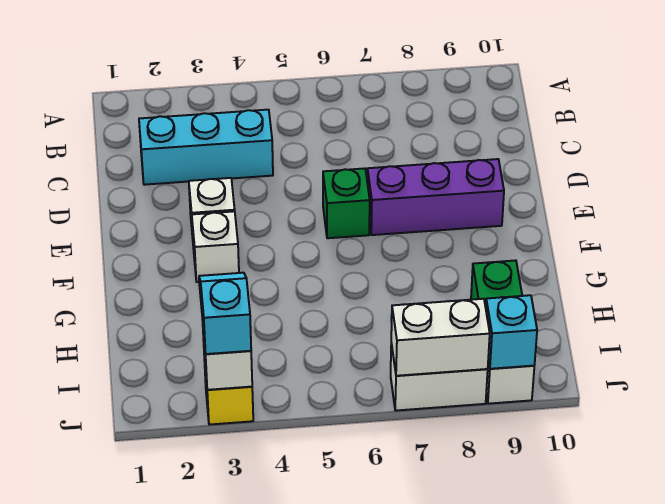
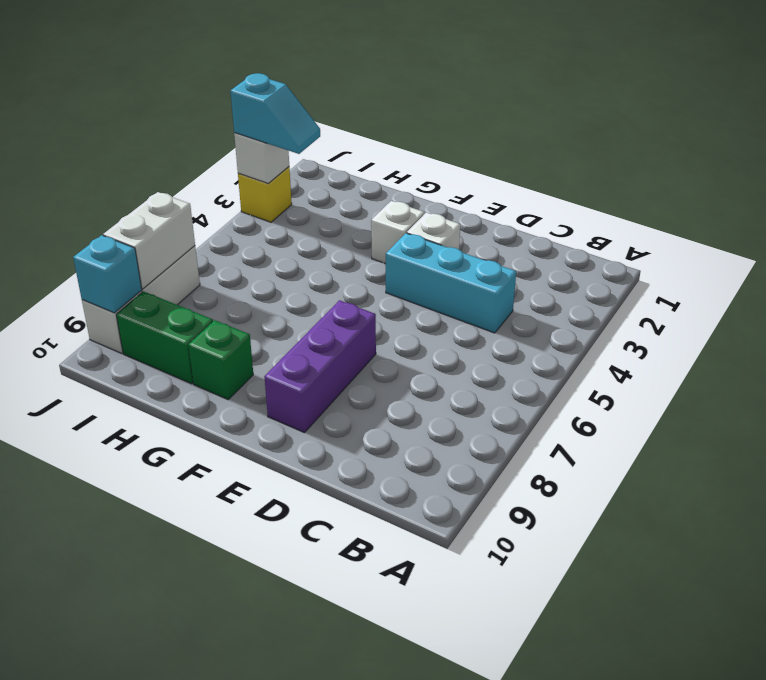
cyan 1x3 brick [139,110,273,185] -> cyan 1x3 brick turned to [386,233,516,333]
green 1x1 brick [323,168,370,238] -> green 1x1 brick moved to [188,320,253,399]

